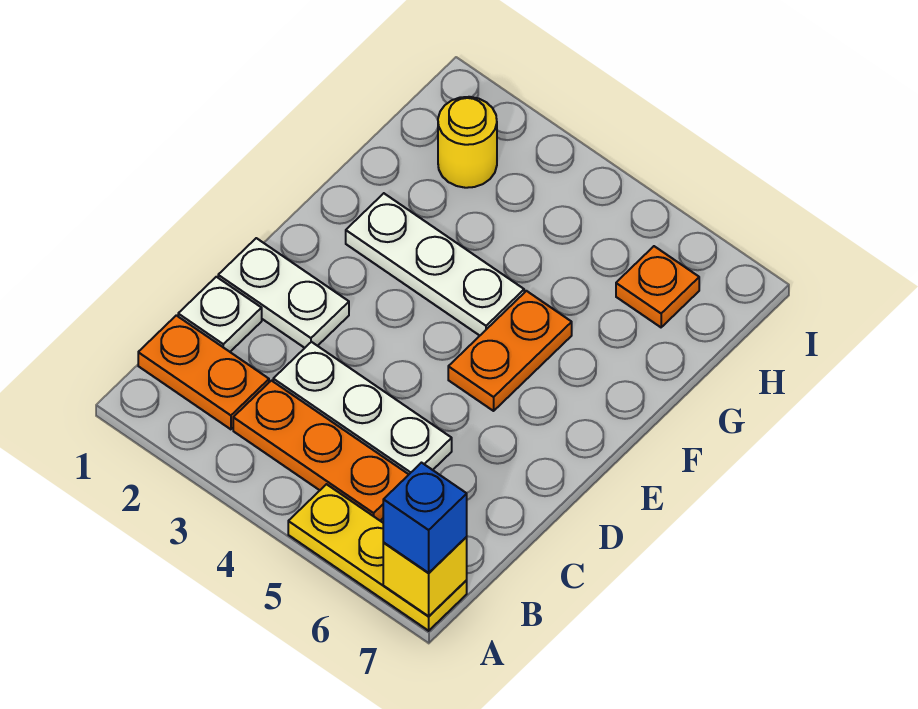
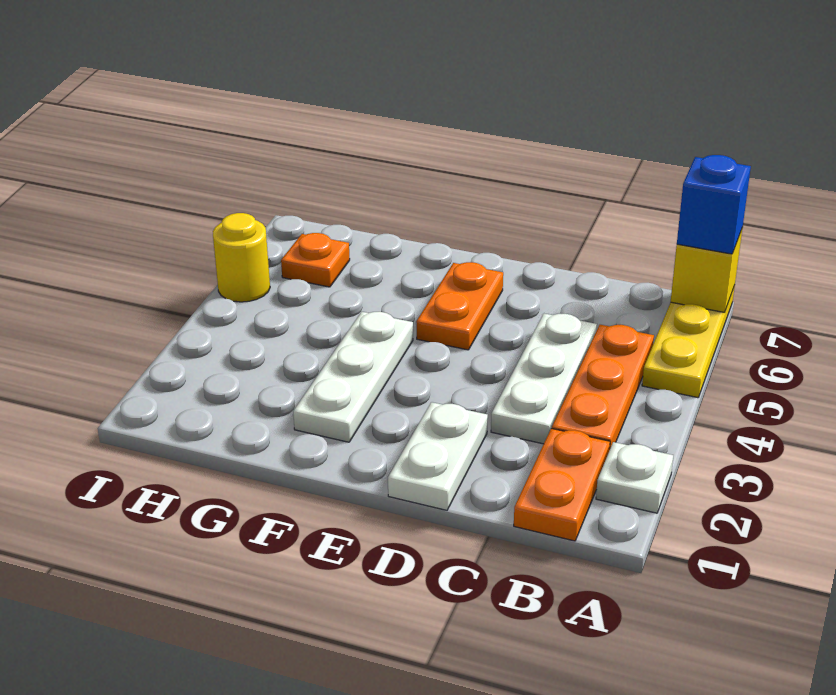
white 1x1 plate [178,277,262,352] -> white 1x1 plate moved to [596,442,673,513]
orange 1x2 plate [448,291,572,411] -> orange 1x2 plate turned to [416,262,503,350]
yellow 1x1 round brick [438,97,497,188] -> yellow 1x1 round brick moved to [213,213,270,302]

